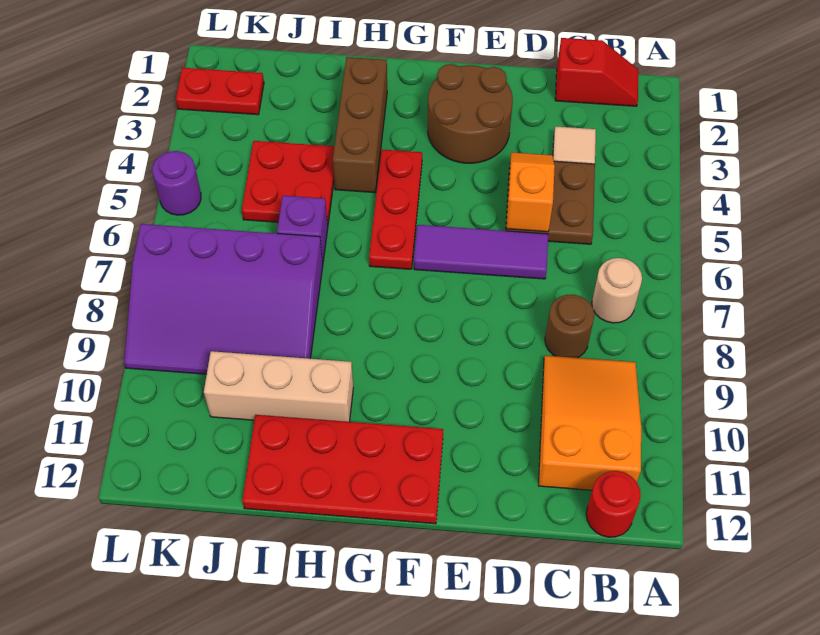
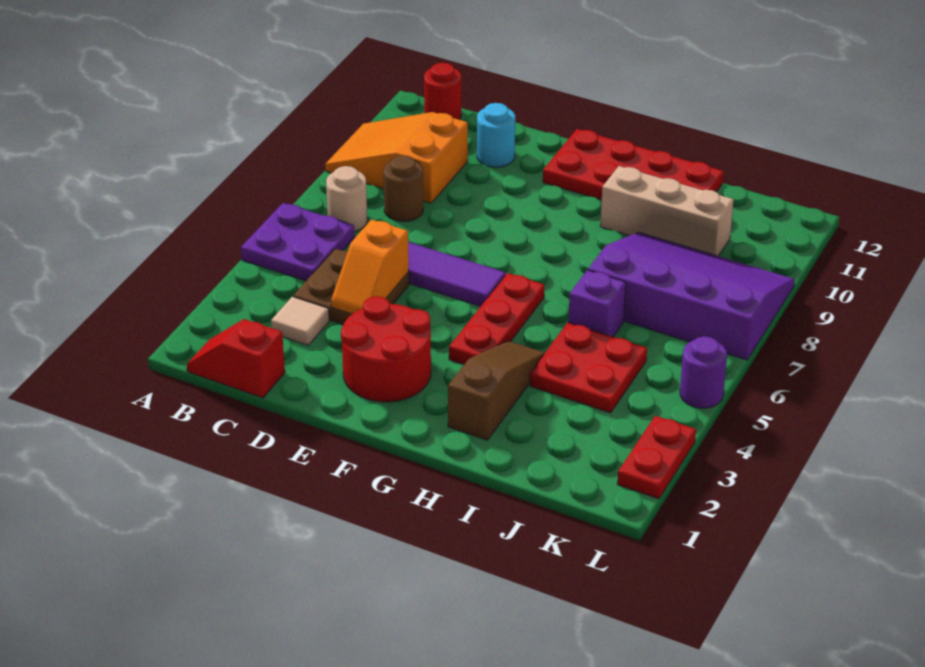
none -> purple 2x2 plate [241,203,354,281]
orange 2x3 slope [538,355,641,490] -> orange 2x3 slope turned to [325,112,468,203]
none -> cyan 1x1 round brick [477,103,515,167]
brown 2x2 round brick [428,64,513,163] -> red 2x2 round brick [341,296,431,402]
brown 1x3 brick [333,57,387,193] -> brown 1x3 slope [448,341,545,440]
red 1x2 plate [176,68,264,115] -> red 1x2 plate turned to [617,416,696,499]

